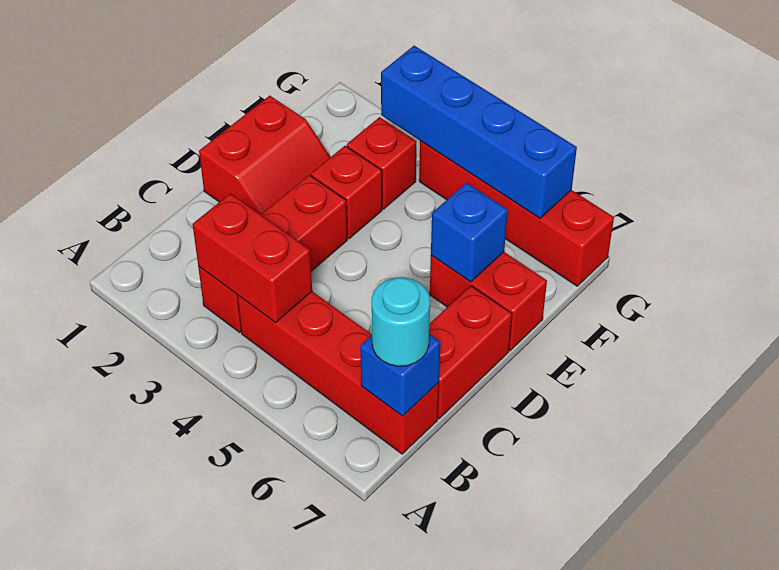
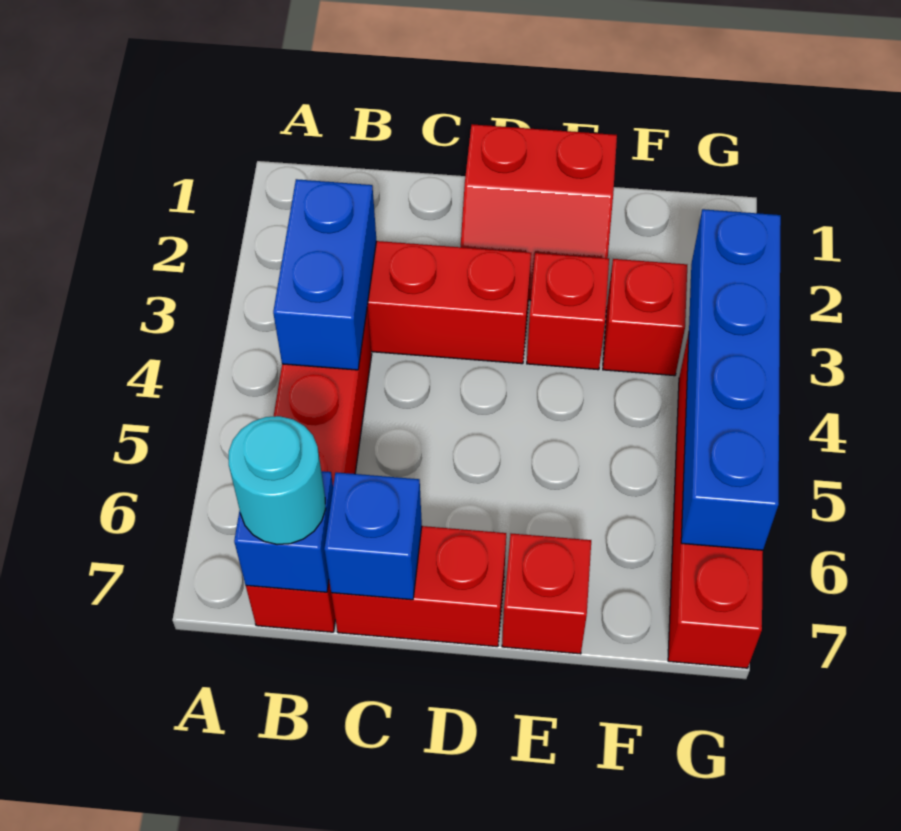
red 1x2 brick [193,193,312,322] -> blue 1x2 brick [273,179,376,370]
red 1x2 brick [430,252,547,351] -> red 1x1 brick [502,534,591,654]
blue 1x1 brick [431,183,507,282] -> blue 1x1 brick moved to [324,472,422,600]

